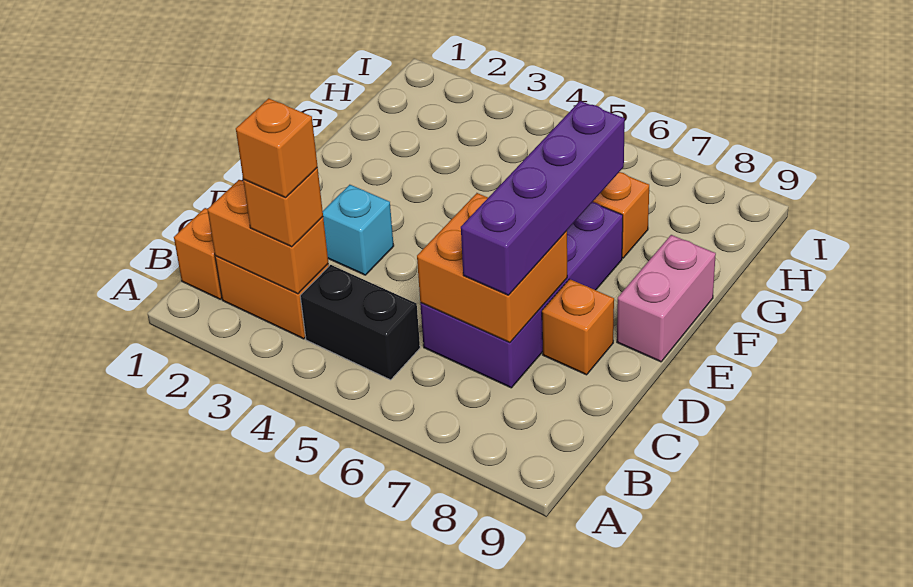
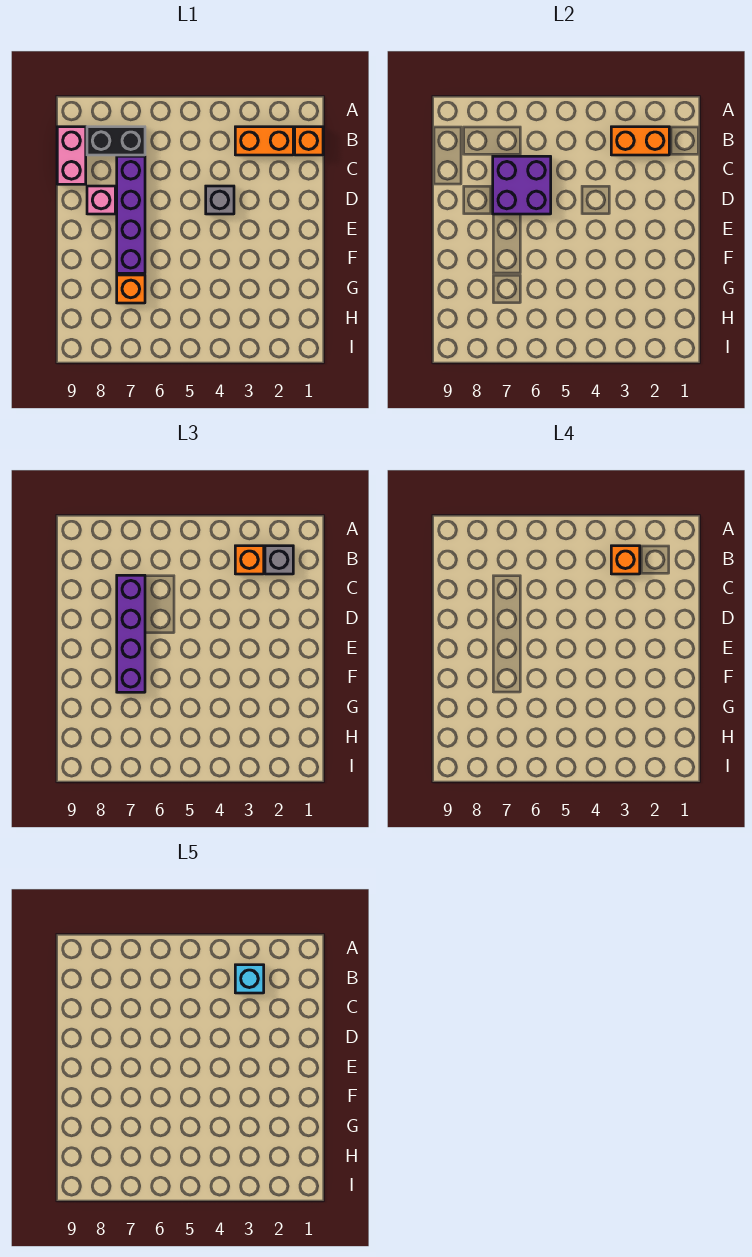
none -> grey 1x1 brick [265,546,293,574]
black 1x2 brick [300,265,420,380] -> black 1x2 brick moved to [87,127,145,155]
purple 2x4 brick [420,202,623,388] -> purple 1x4 brick [117,156,145,273]
orange 2x2 brick [417,193,567,343] -> purple 2x2 brick [493,156,551,214]
cyan 1x1 brick [323,185,394,275] -> cyan 1x1 brick moved to [235,965,264,993]
none -> grey 1x1 brick [206,186,234,214]
orange 1x1 brick [542,279,614,375] -> pink 1x1 brick [87,186,115,214]
pink 1x2 brick [617,235,716,362] -> pink 1x2 brick moved to [57,127,86,184]

